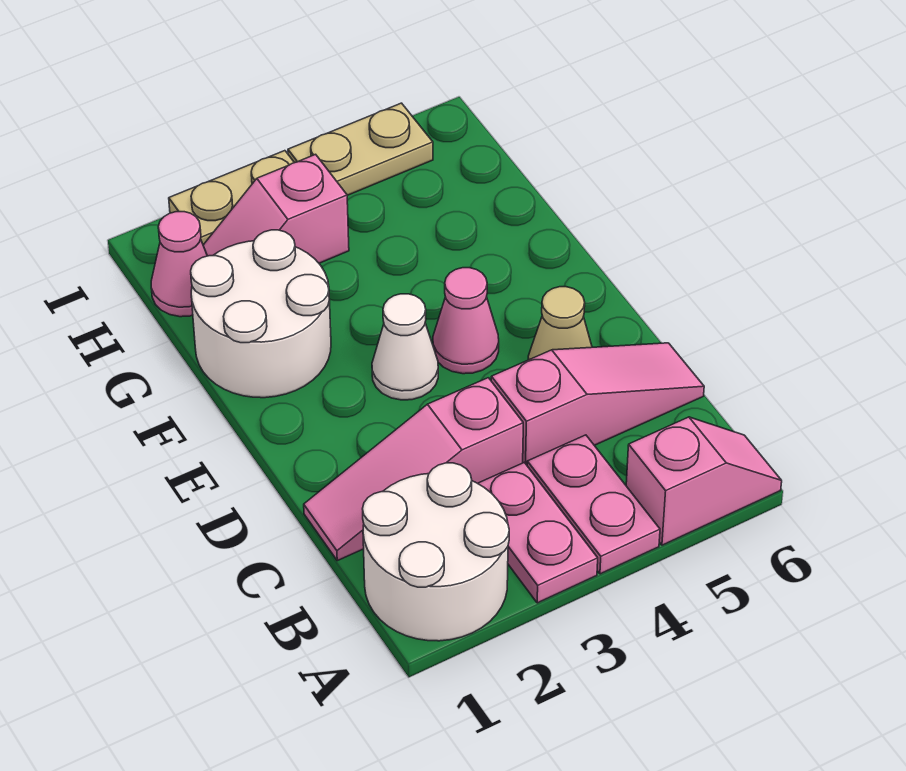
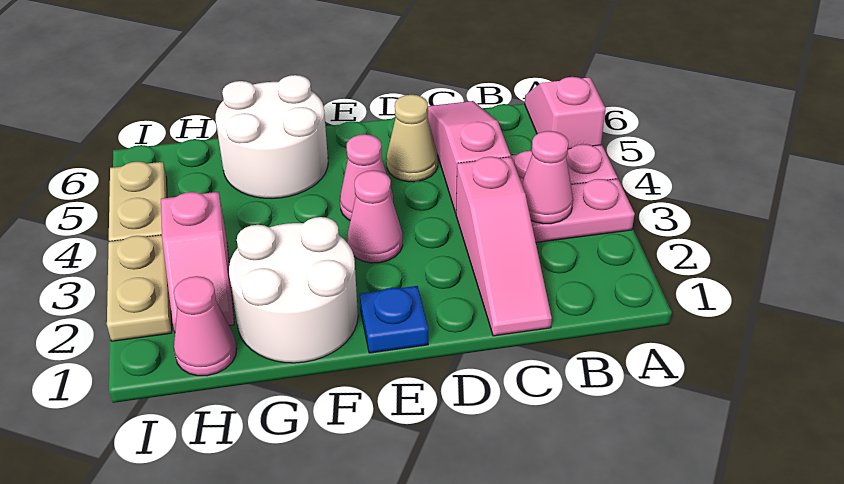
white 2x2 round brick [363,463,509,641] -> white 2x2 round brick moved to [216,75,328,198]
none -> pink 1x1 cone [522,131,573,224]
none -> blue 1x1 plate [360,286,428,353]
white 1x1 cone [372,294,438,400] -> pink 1x1 cone [348,170,403,263]

